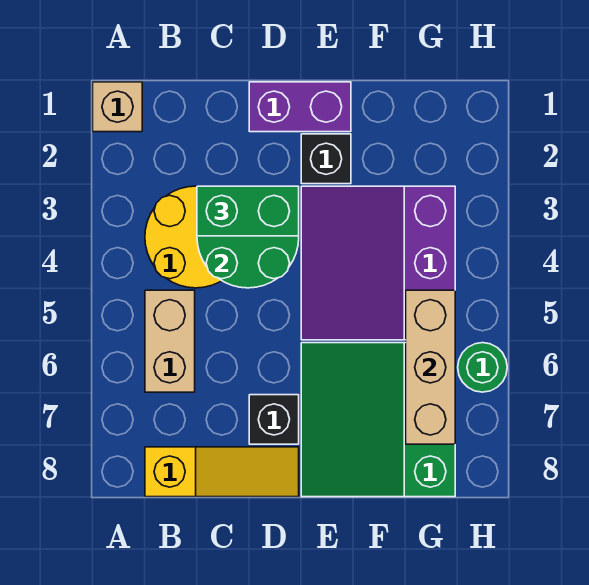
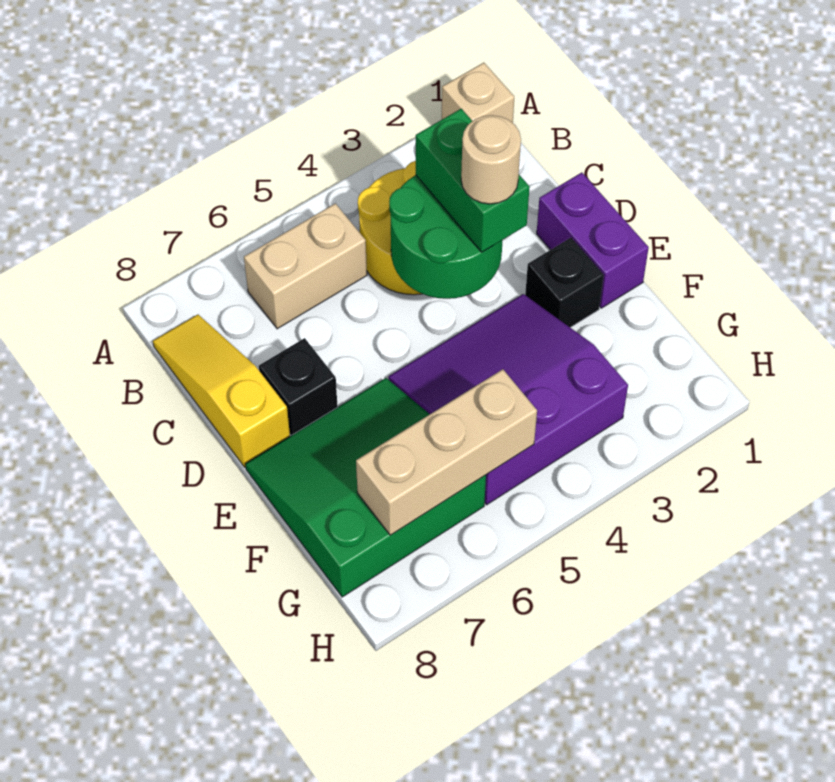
yellow 1x3 slope [145,447,299,497] -> yellow 1x3 slope turned to [153,315,290,467]
none -> tan 1x1 round brick [461,115,521,204]
green 1x1 round brick [458,343,507,392] -> none

